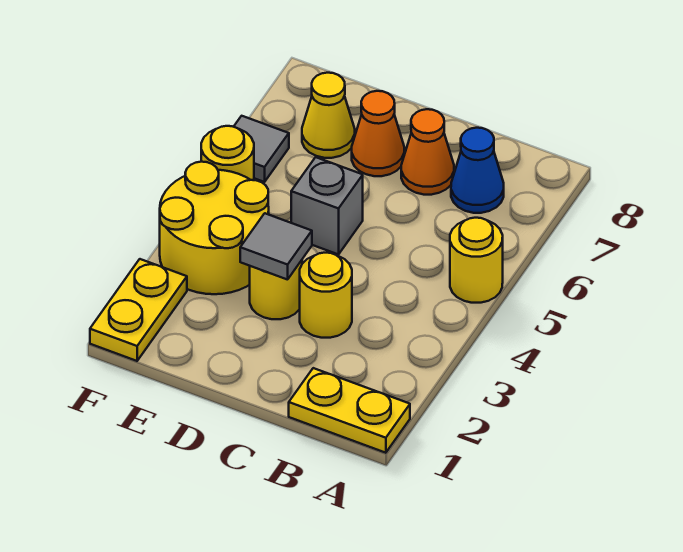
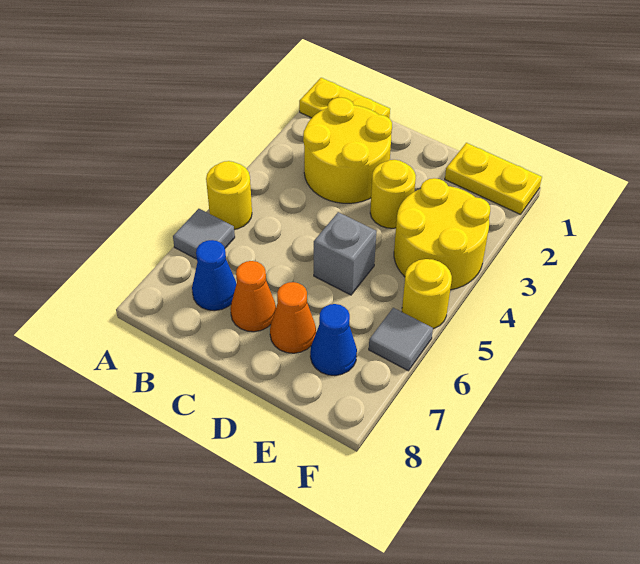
yellow 1x1 round brick [300,253,352,338] -> yellow 2x2 round brick [303,97,392,203]
grey 1x1 tile [240,213,312,280] -> grey 1x1 tile moved to [173,209,235,259]
yellow 1x1 cone [302,73,355,158] -> blue 1x1 cone [310,304,357,375]
yellow 1x2 plate [90,259,187,361] -> yellow 1x2 plate turned to [445,143,542,214]

